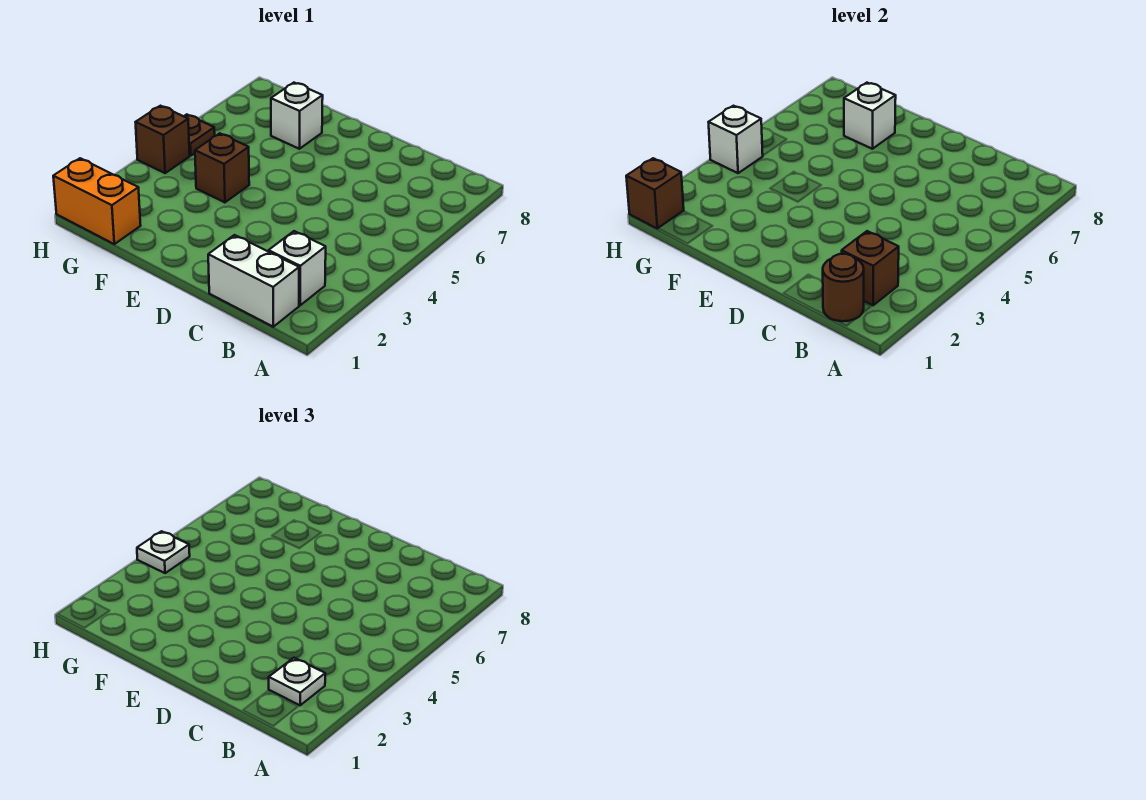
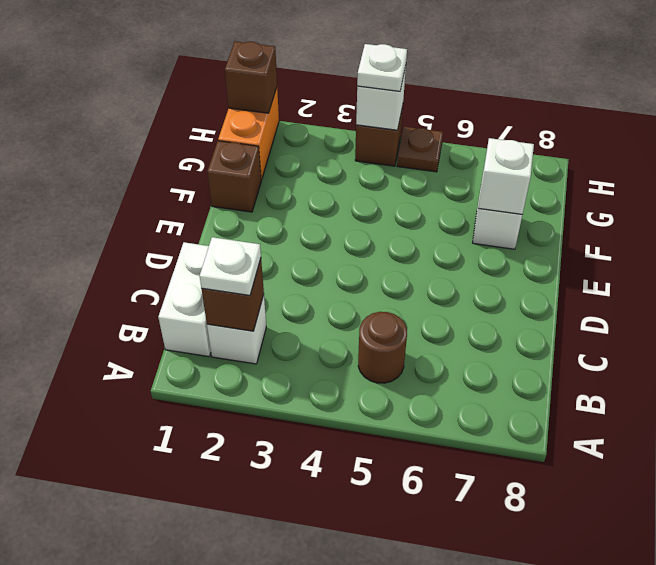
brown 1x1 round brick [823,254,864,321] -> brown 1x1 round brick moved to [358,312,407,383]
brown 1x1 brick [195,133,249,202] -> brown 1x1 brick moved to [207,141,261,212]

